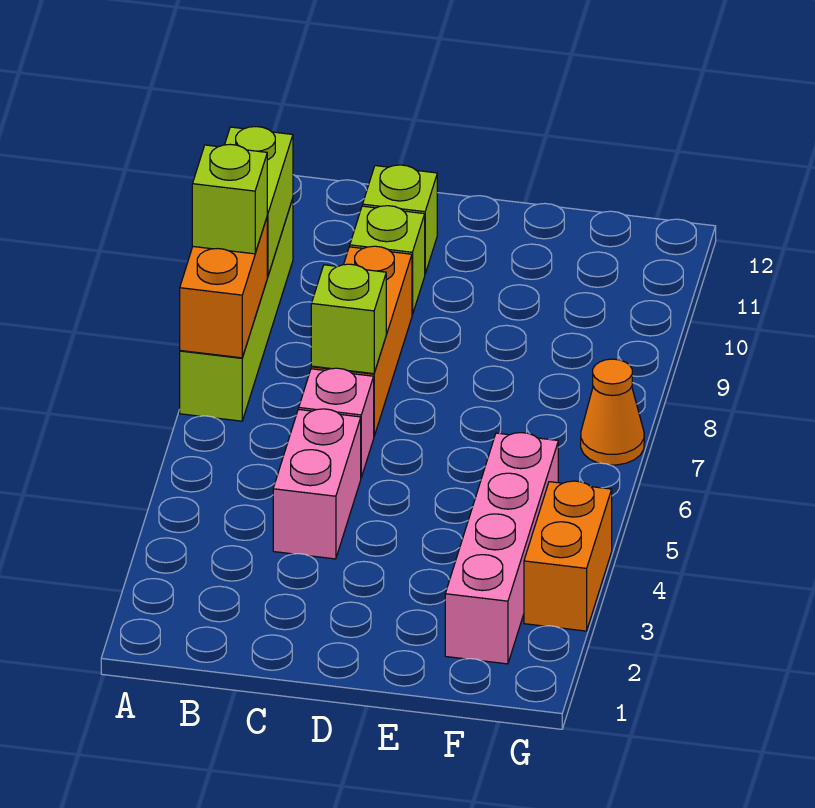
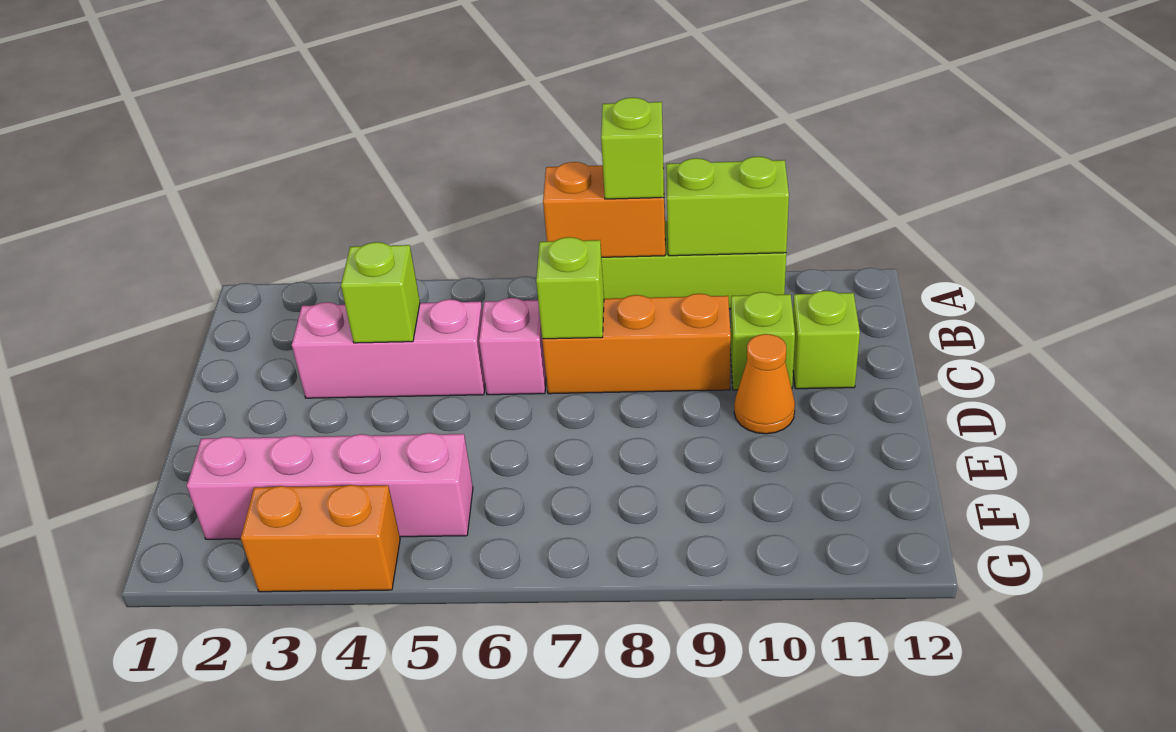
pink 1x2 brick [273,409,361,559] -> pink 1x3 brick [292,299,485,398]
none -> lime 1x1 brick [341,242,420,343]
orange 1x1 cone [581,359,644,465] -> orange 1x1 cone moved to [734,334,795,434]

